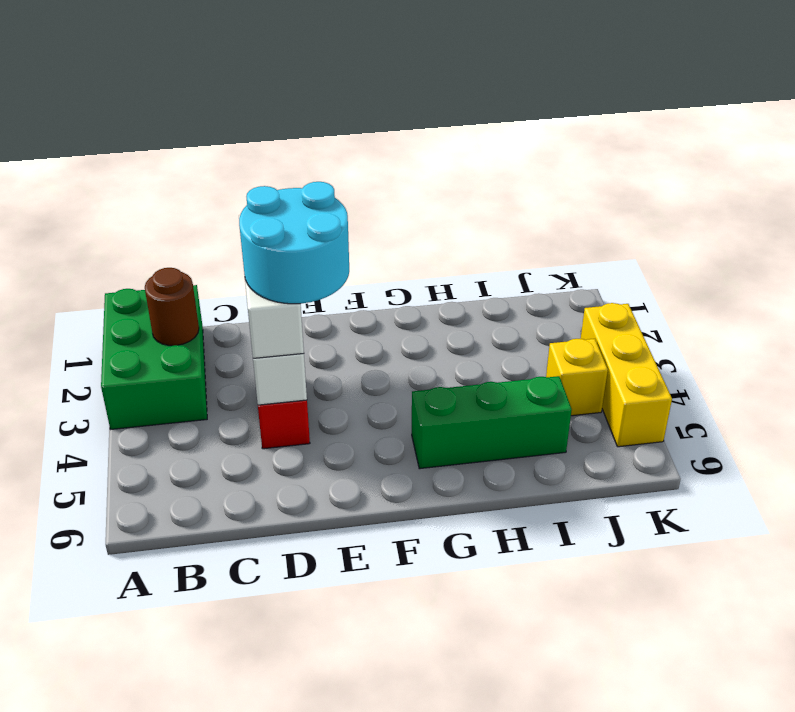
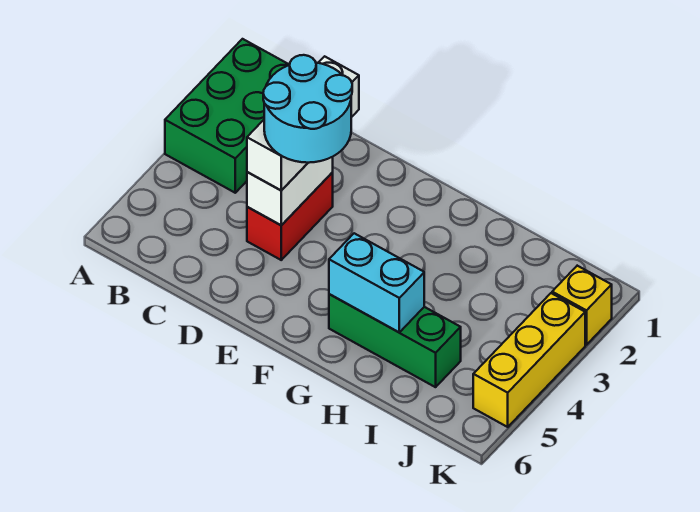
brown 1x1 round brick [145,268,199,346] -> none
none -> cyan 1x2 brick [329,233,424,332]
yellow 1x1 brick [546,339,608,416] -> yellow 1x1 brick moved to [552,266,612,345]

